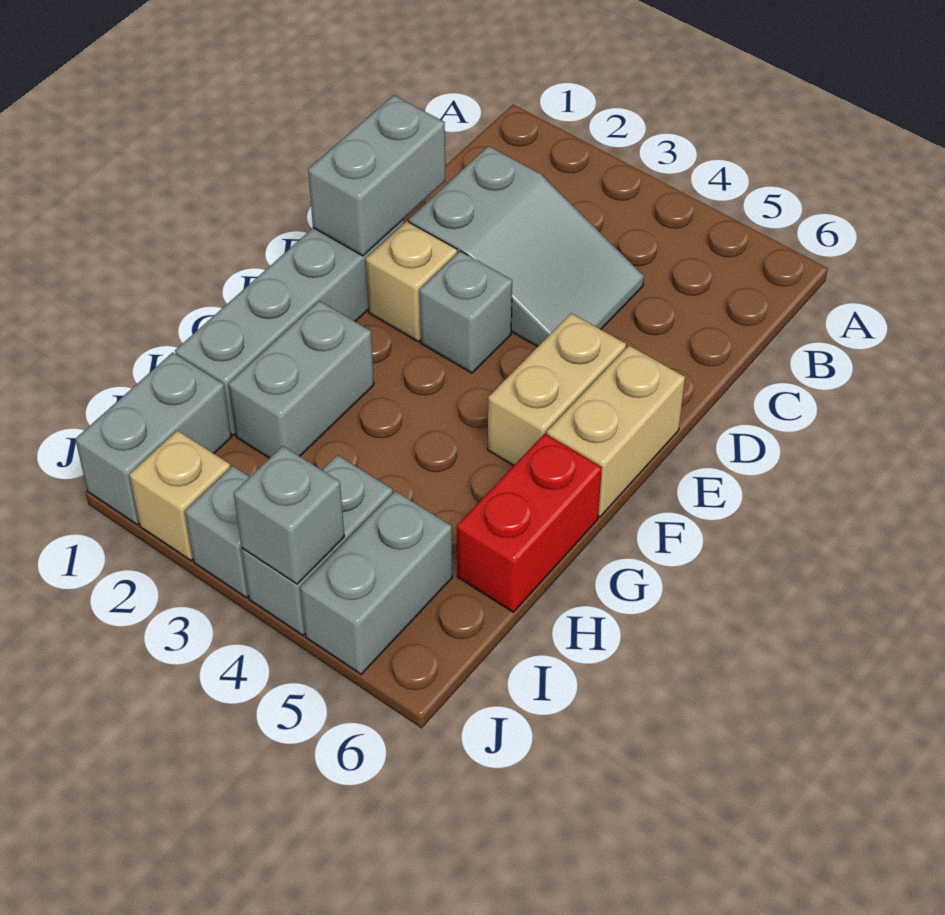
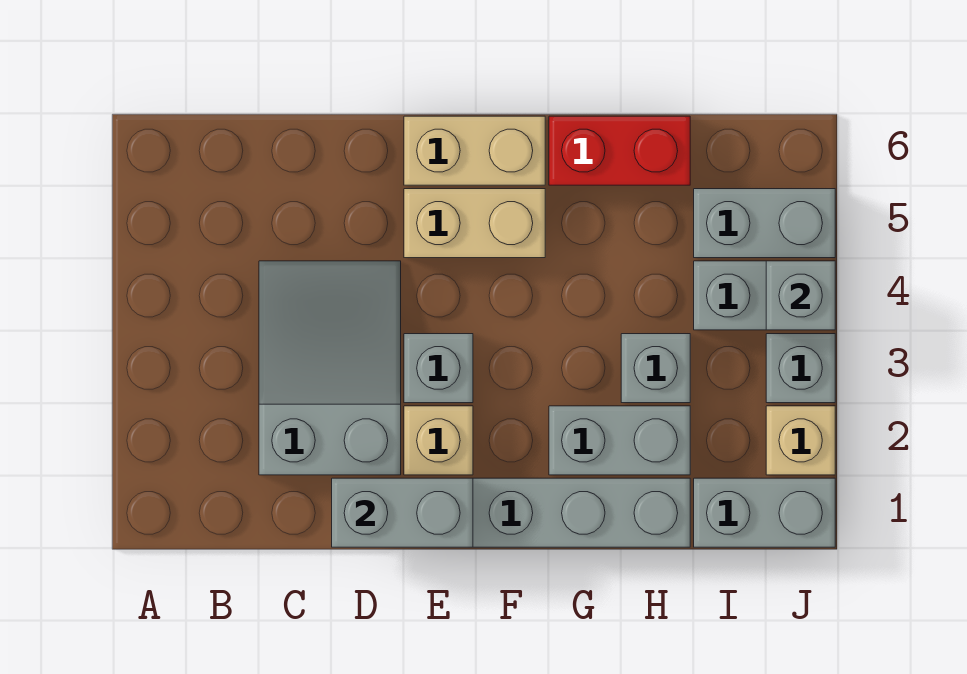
none -> grey 1x1 brick [621,334,690,403]

